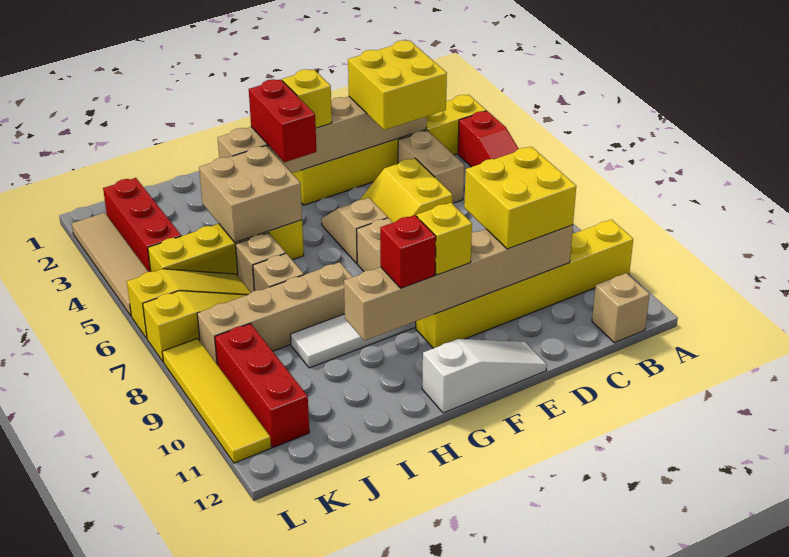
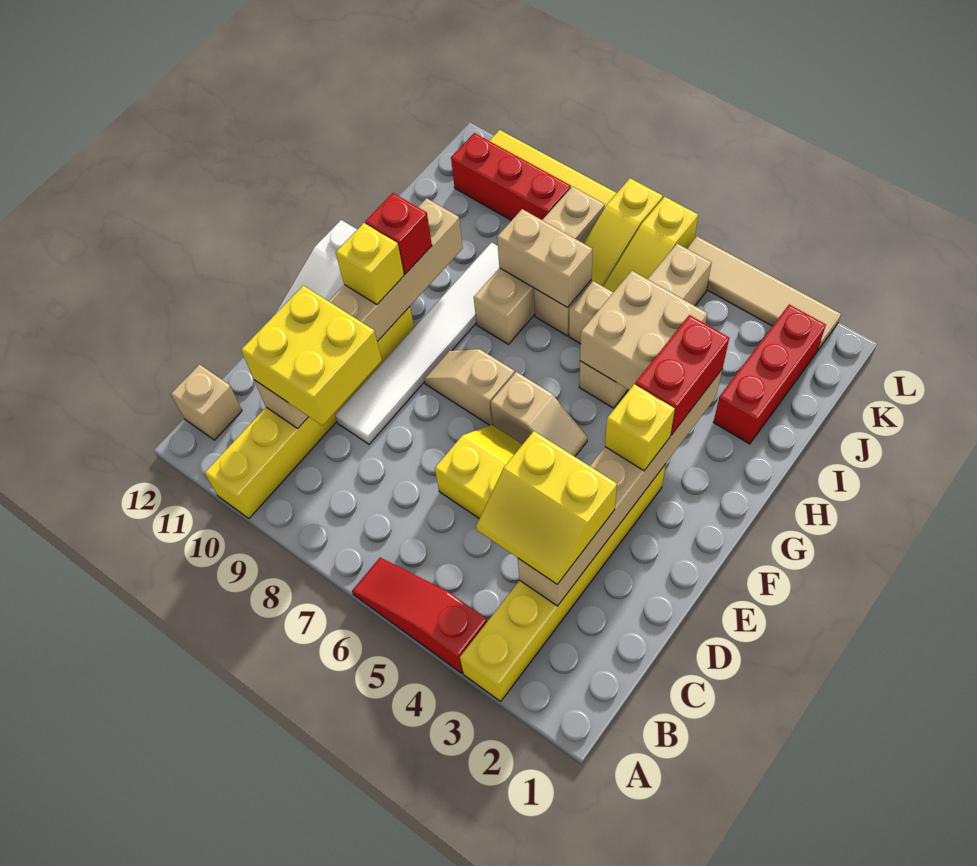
yellow 2x2 brick [348,40,447,130] -> yellow 2x2 slope [476,431,617,584]
tan 1x2 brick [398,130,464,204] -> tan 1x2 brick moved to [497,209,593,308]
red 1x2 brick [249,79,316,162] -> red 1x2 brick turned to [635,315,729,435]
yellow 1x4 brick [148,220,304,276] -> tan 1x4 brick [579,244,712,408]
red 1x3 brick [103,178,181,272] -> red 1x3 brick turned to [713,305,826,444]

